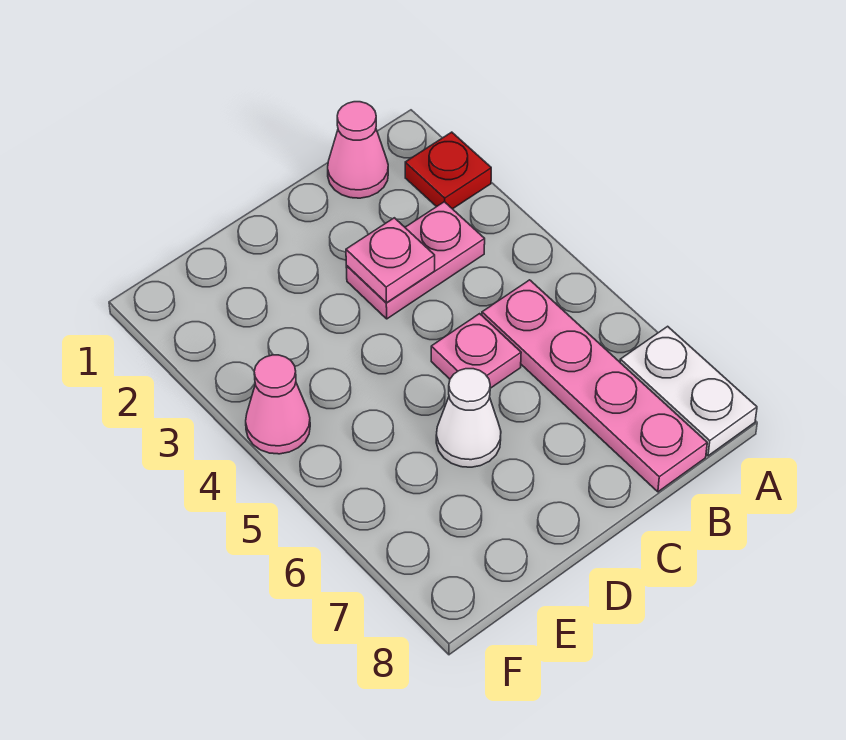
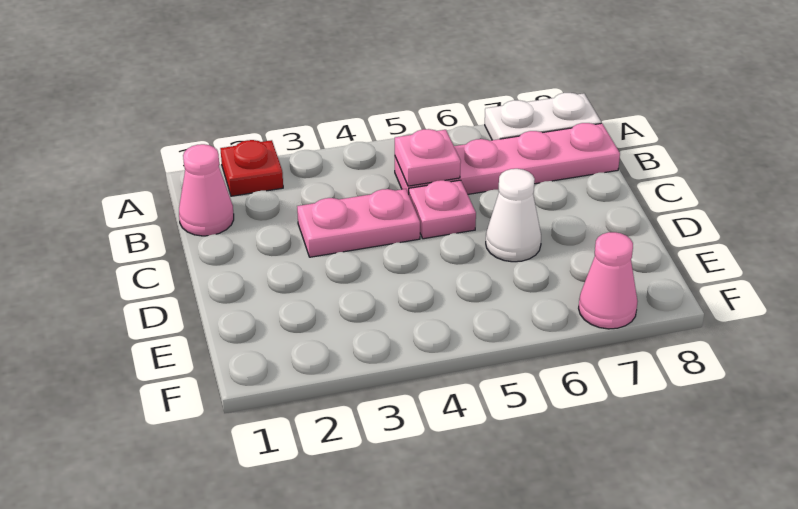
pink 1x2 plate [346,202,485,319] -> pink 1x2 plate turned to [297,189,420,257]
pink 1x1 plate [346,218,435,303] -> pink 1x1 plate moved to [395,129,461,186]
pink 1x1 cone [246,355,310,454] -> pink 1x1 cone moved to [579,232,638,329]

